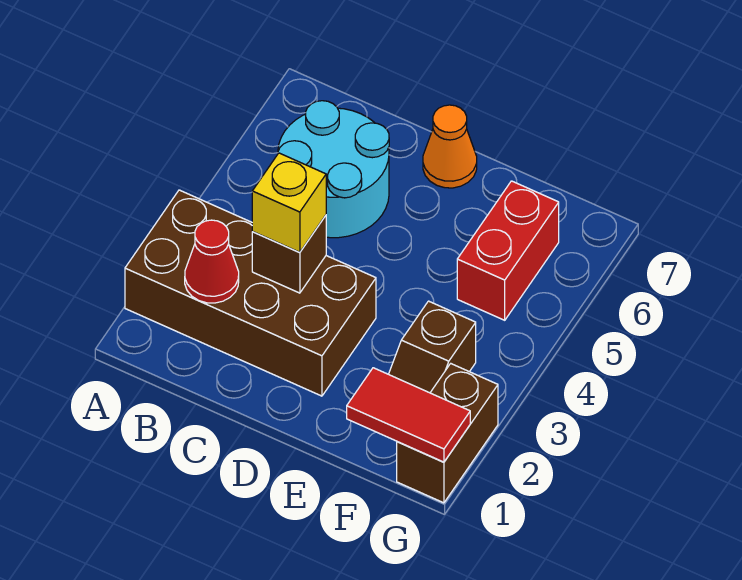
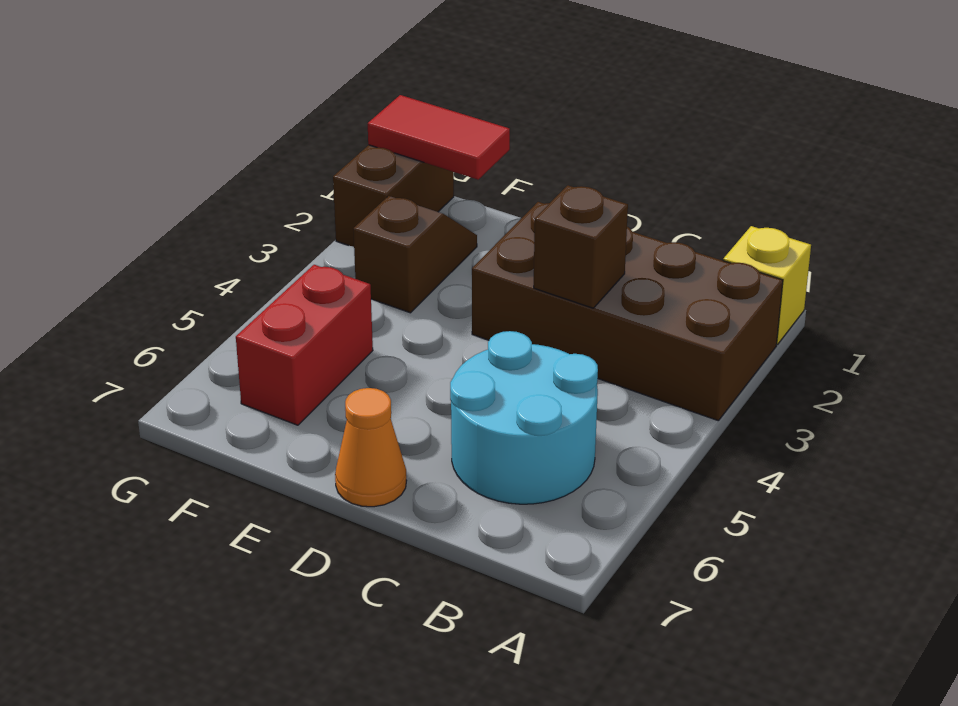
red 1x1 cone [185,220,239,303] -> none
yellow 1x1 brick [252,153,326,252] -> yellow 1x1 brick moved to [723,226,811,344]

